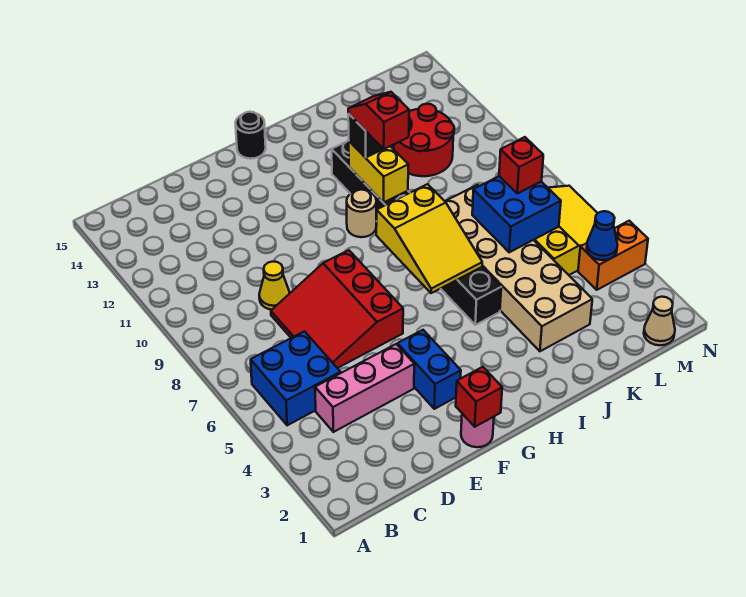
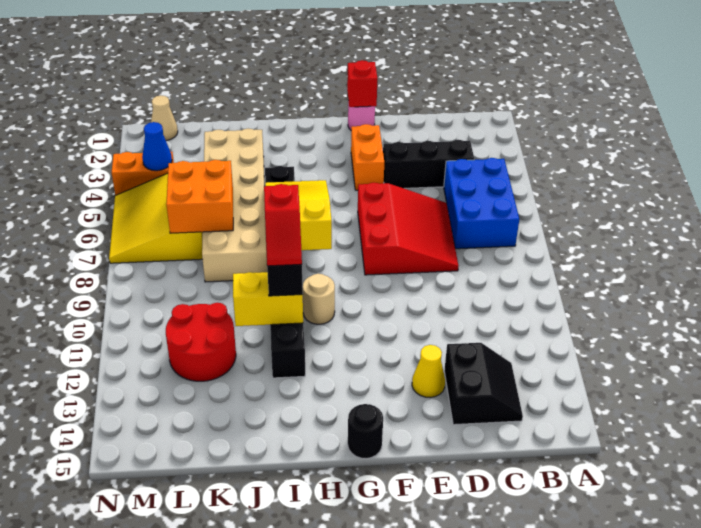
blue 2x2 brick [251,331,341,425] -> blue 2x3 brick [444,158,519,249]
pink 1x3 brick [315,344,414,432] -> black 1x3 brick [383,140,474,188]
none -> black 2x2 slope [444,343,523,425]
yellow 1x1 cone [259,262,289,310] -> yellow 1x1 cone moved to [412,345,445,398]
blue 1x2 brick [397,330,461,409] -> orange 1x2 brick [351,124,384,190]
yellow 1x2 brick [349,141,408,203] -> yellow 1x2 brick turned to [233,272,303,326]
blue 2x2 brick [472,176,561,252] -> orange 2x2 brick [166,160,233,233]
red 1x1 brick [499,137,543,194] -> none

